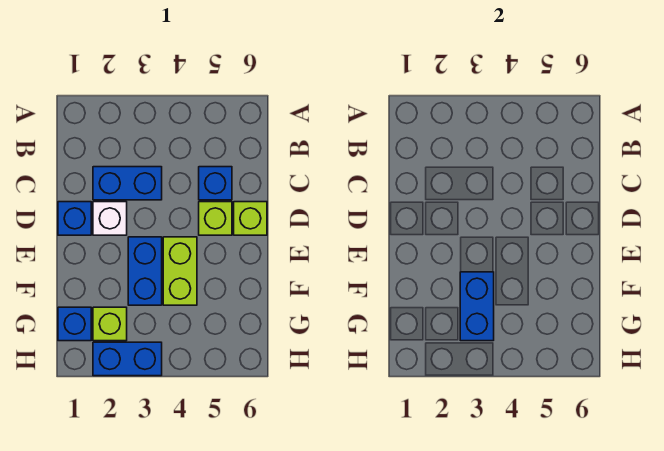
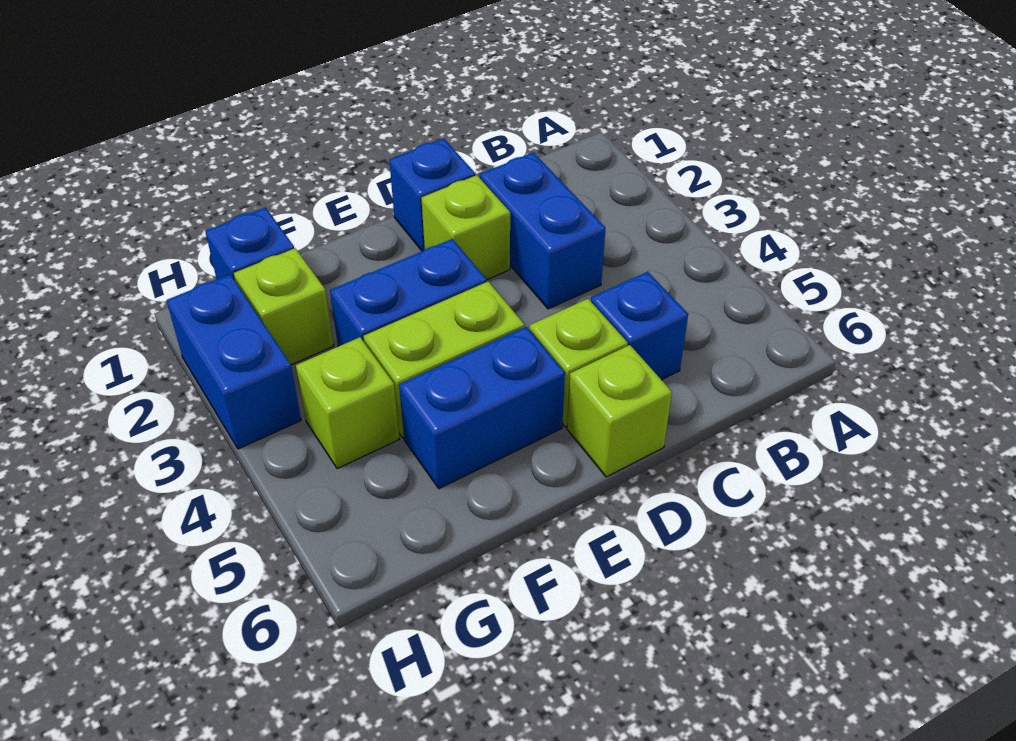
white 1x1 brick [93,202,127,235] -> lime 1x1 brick [421,175,510,279]
blue 1x2 brick [460,272,494,341] -> blue 1x2 brick moved to [399,327,565,489]
none -> lime 1x1 brick [296,337,399,469]

